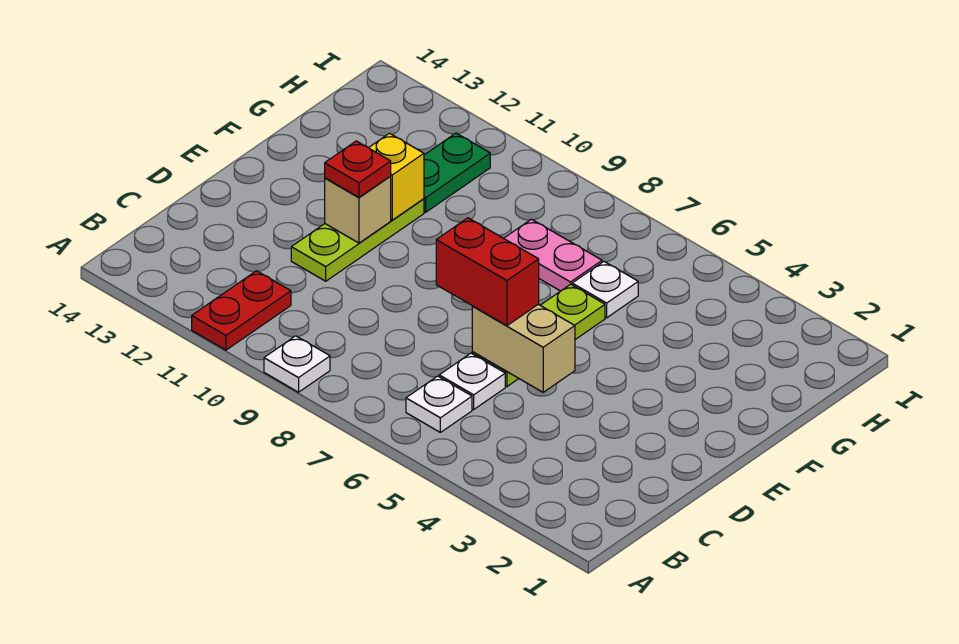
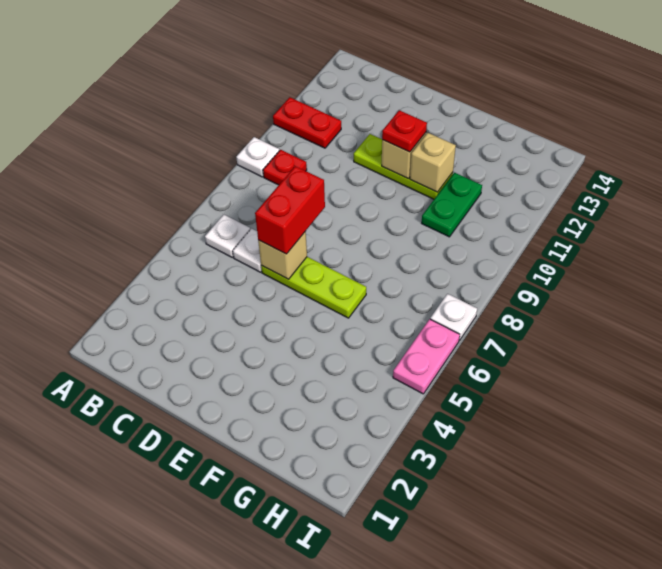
none -> red 1x1 plate [263,150,307,185]
tan 1x2 brick [472,304,575,392] -> tan 1x1 brick [258,231,307,279]
yellow 1x1 brick [369,133,424,220] -> tan 1x1 brick [410,133,456,192]
white 1x1 plate [572,262,638,318] -> white 1x1 plate moved to [430,294,477,340]
pink 1x2 plate [504,219,602,291] -> pink 1x2 plate moved to [393,319,460,394]
green 1x2 plate [424,133,490,212] -> green 1x2 plate turned to [422,173,482,237]

